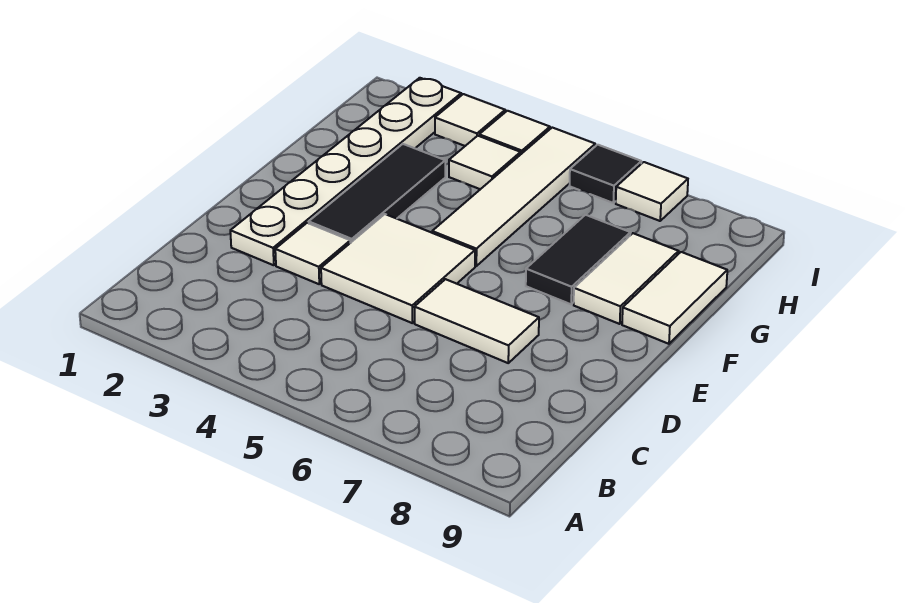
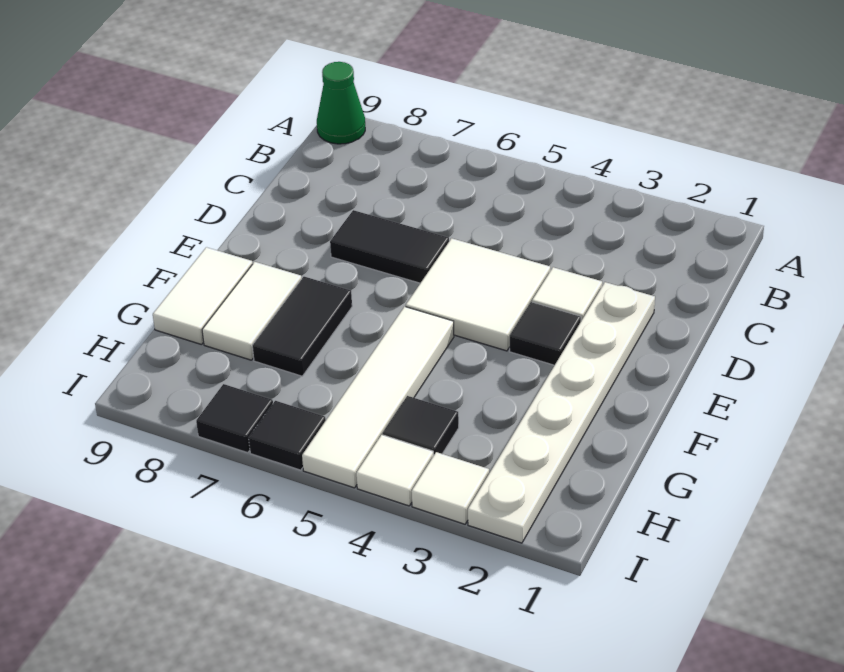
none -> green 1x1 cone [317,62,365,144]
white 1x2 tile [415,279,539,363] -> black 1x2 tile [330,210,449,283]
black 1x3 tile [309,144,445,243] -> black 1x1 tile [510,302,581,365]
white 1x1 tile [449,136,521,189] -> black 1x1 tile [383,396,459,454]
white 1x1 tile [616,162,688,221] -> black 1x1 tile [196,384,273,453]

